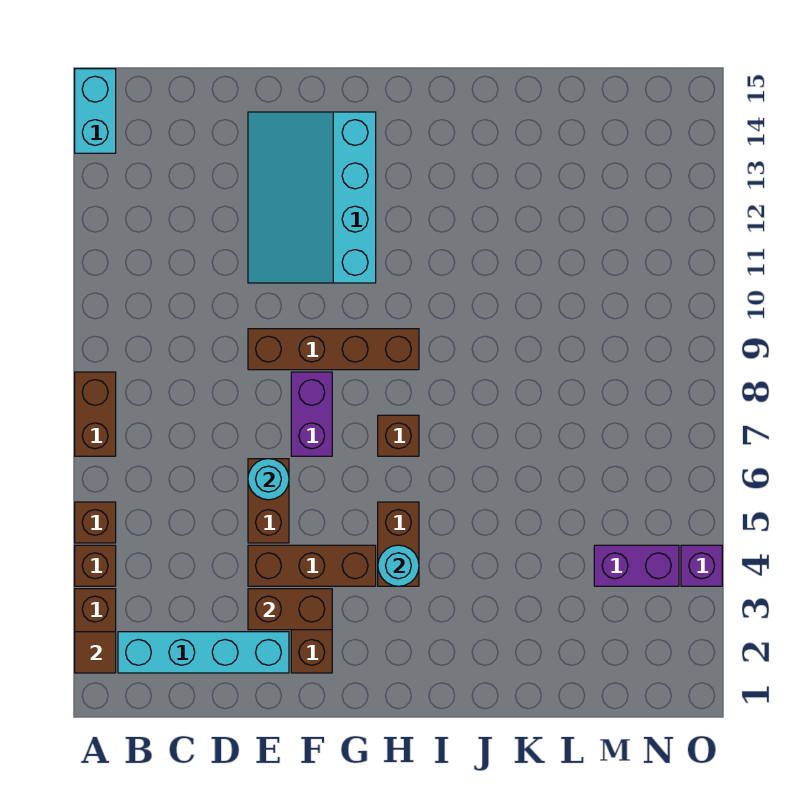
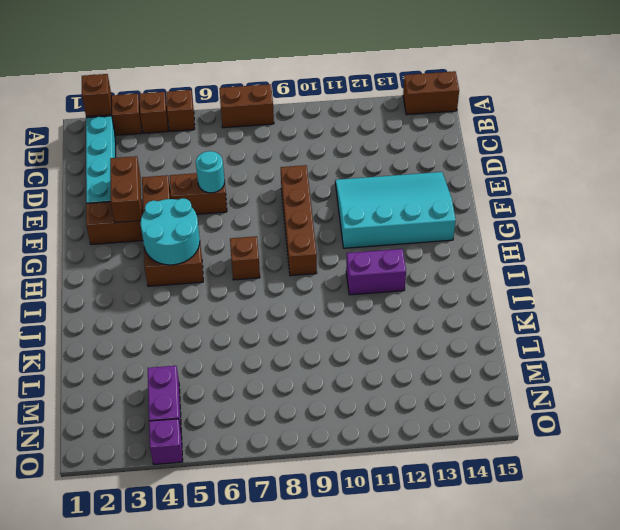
brown 1x1 tile [75,632,116,673] -> brown 1x1 brick [82,74,112,116]
cyan 1x2 brick [75,69,116,153] -> brown 1x2 brick [403,71,459,115]
purple 1x2 brick [291,372,332,456] -> purple 1x2 brick moved to [346,249,406,295]
cyan 1x1 round brick [378,545,419,586] -> cyan 2x2 round brick [140,198,200,265]

